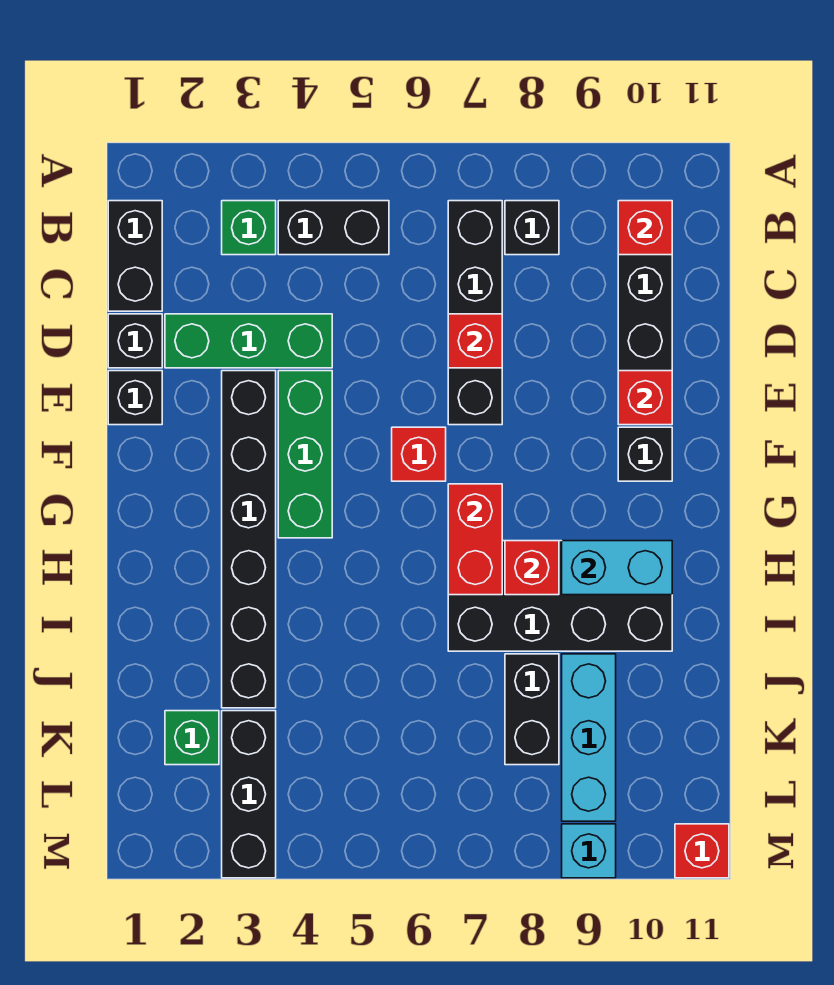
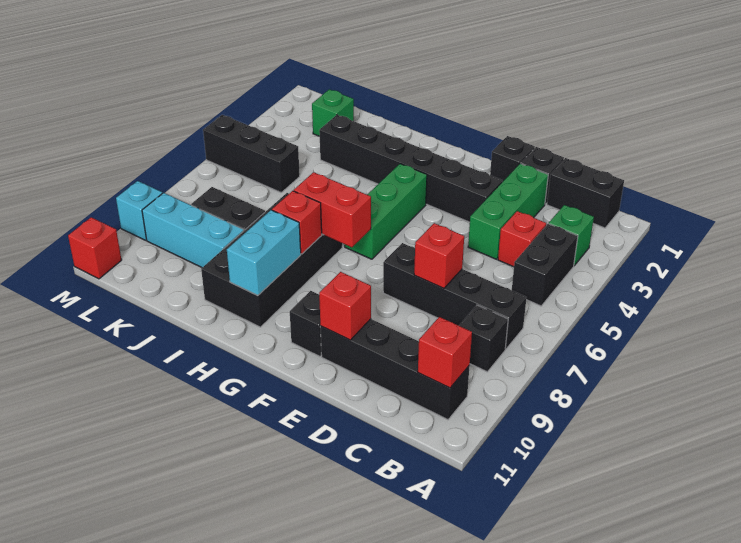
green 1x3 brick [278,371,332,538] -> green 1x3 brick turned to [345,164,427,259]
red 1x1 brick [392,427,446,481] -> red 1x1 brick moved to [498,211,546,267]
black 1x3 brick [222,711,276,878] -> black 1x3 brick moved to [203,115,300,192]

